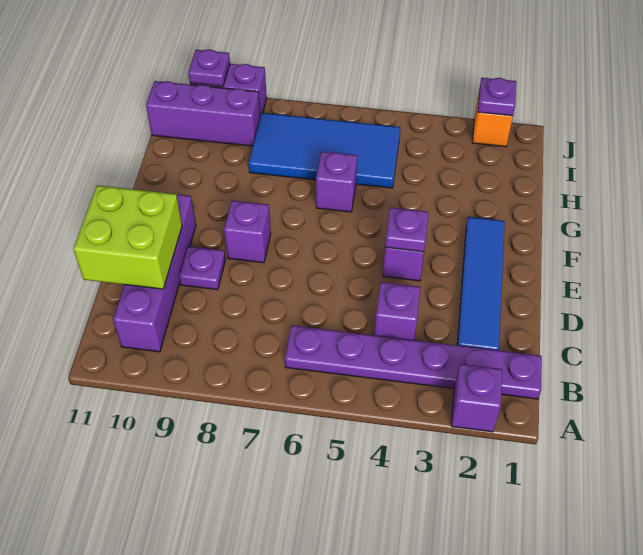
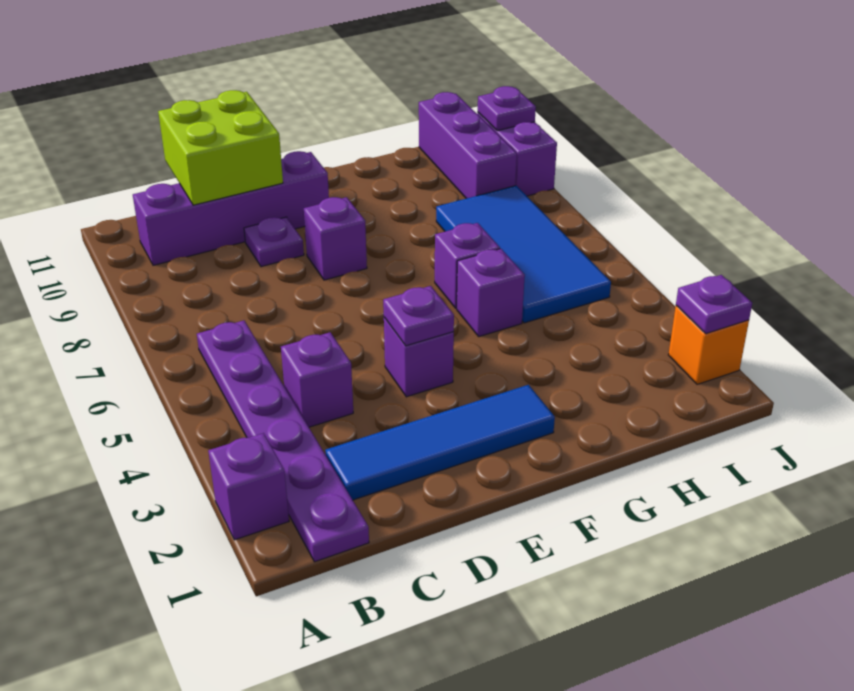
none -> purple 1x1 brick [457,249,525,337]

